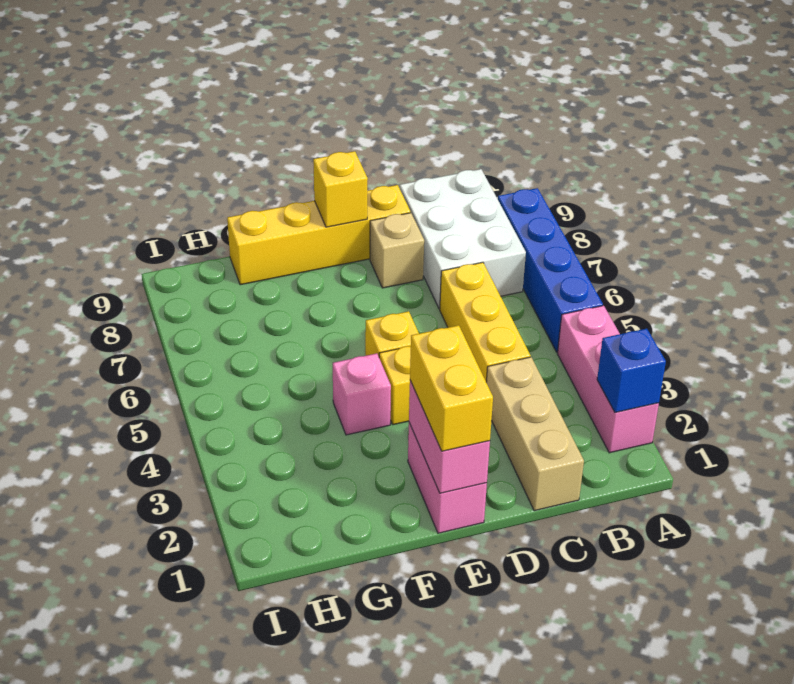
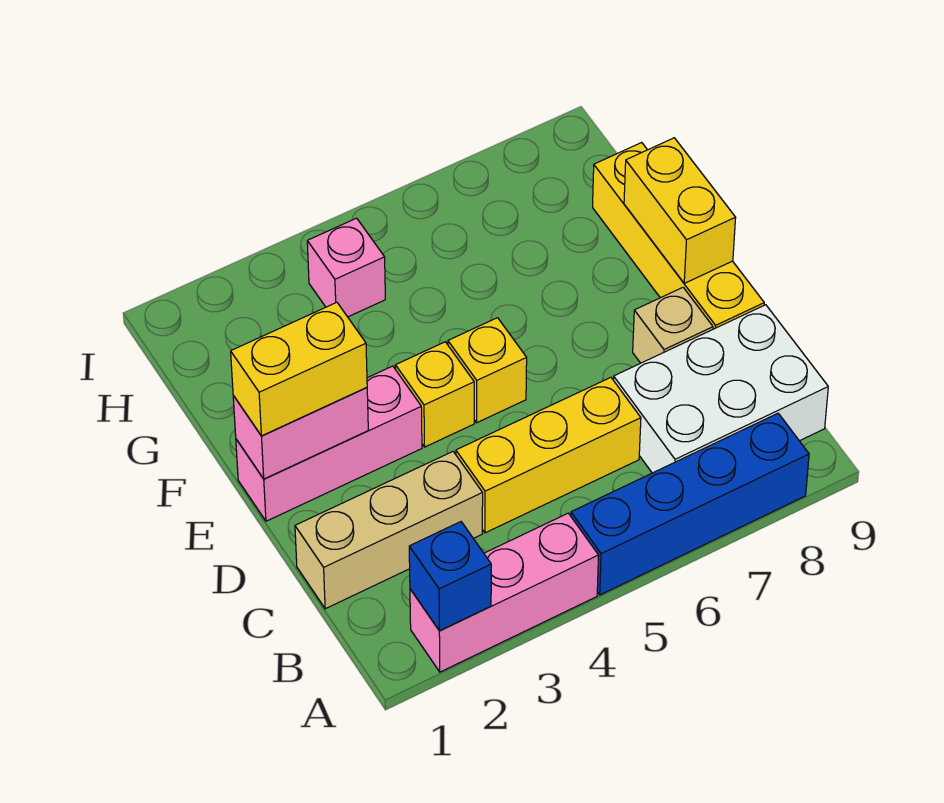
pink 1x2 brick [408,423,487,533] -> pink 1x3 brick [236,366,422,521]
yellow 1x1 brick [313,151,368,227] -> yellow 1x2 brick [624,138,736,283]
pink 1x1 brick [333,353,391,435] -> pink 1x1 brick moved to [307,218,385,317]

